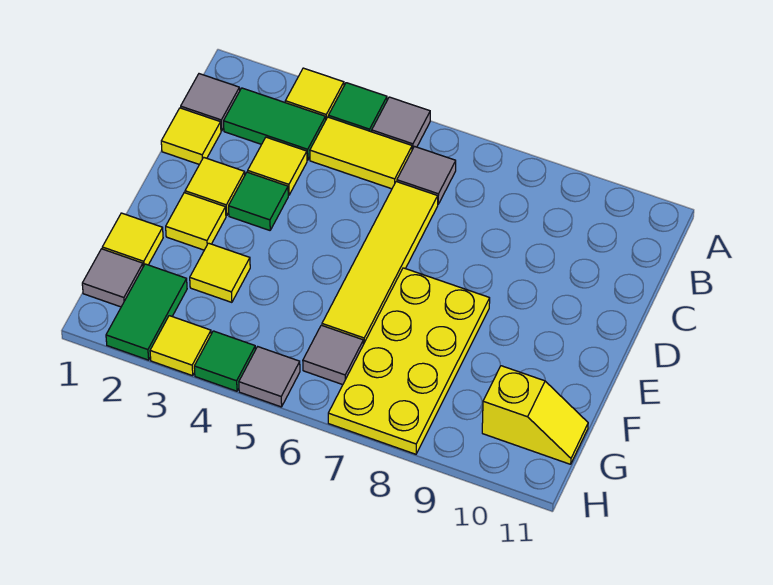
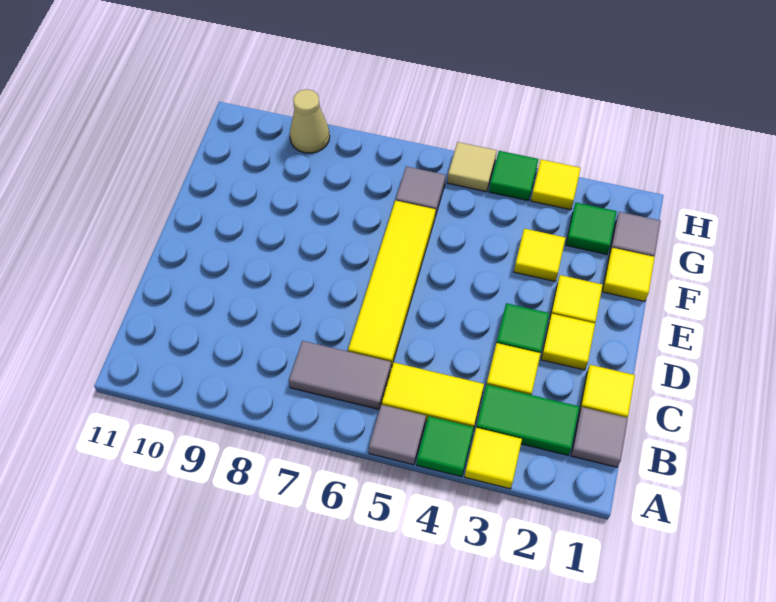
grey 1x1 tile [397,146,456,204] -> grey 1x2 tile [289,341,391,409]
yellow 2x4 plate [328,268,490,454] -> none
green 1x2 tile [106,264,187,360] -> green 1x1 tile [566,203,617,254]
yellow 1x2 slope [482,366,588,464] -> none
grey 1x1 tile [239,347,300,407] -> tan 1x1 tile [447,142,497,192]
none -> tan 1x1 cone [290,89,330,153]

